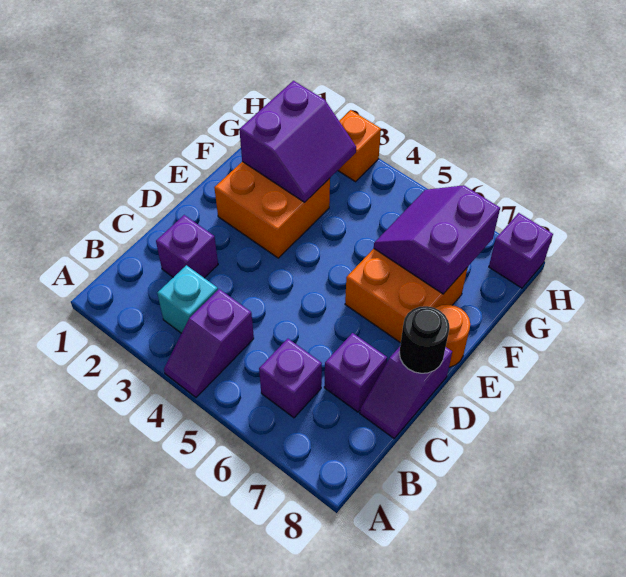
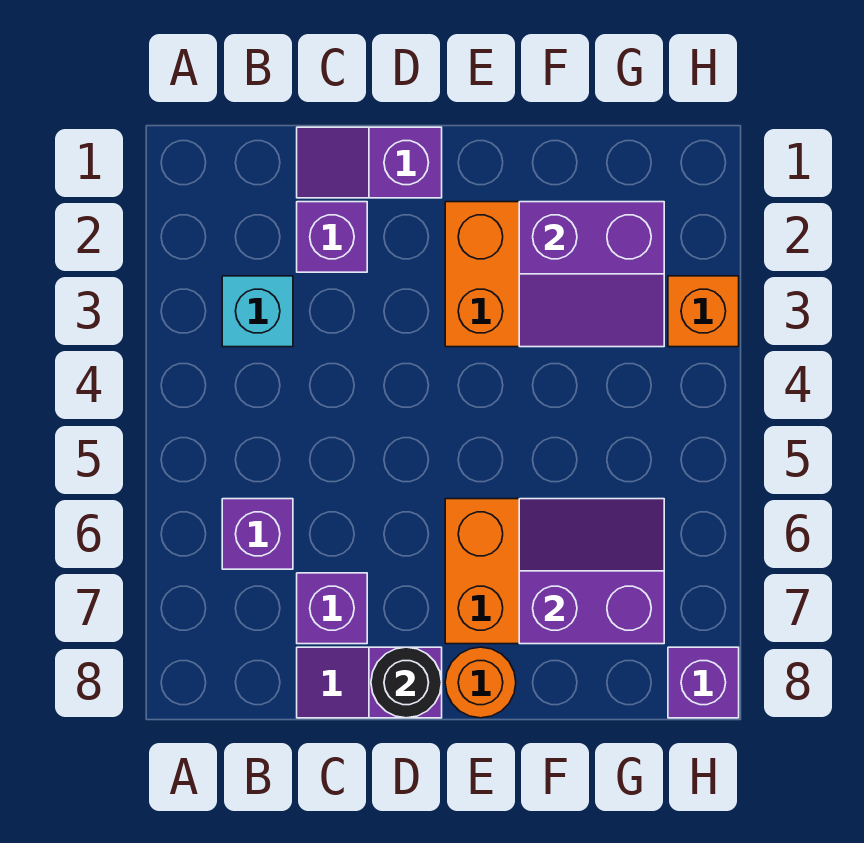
purple 1x2 slope [164,289,254,397] -> purple 1x2 slope moved to [297,127,442,198]

